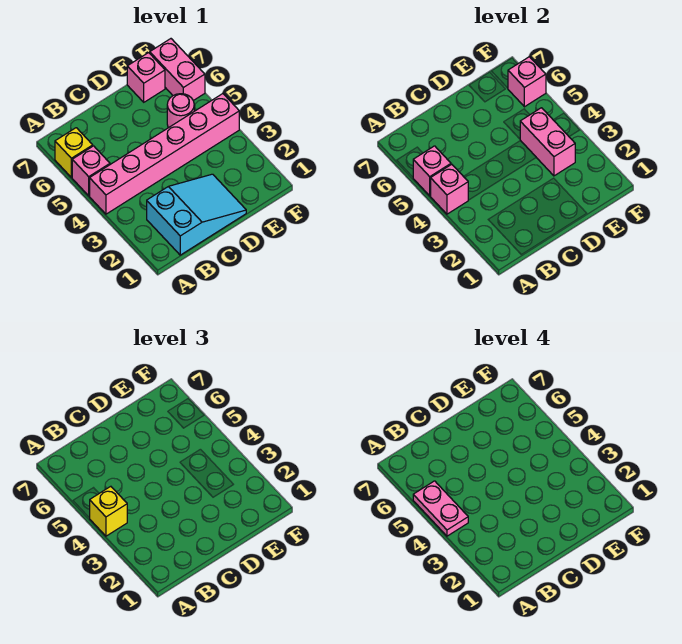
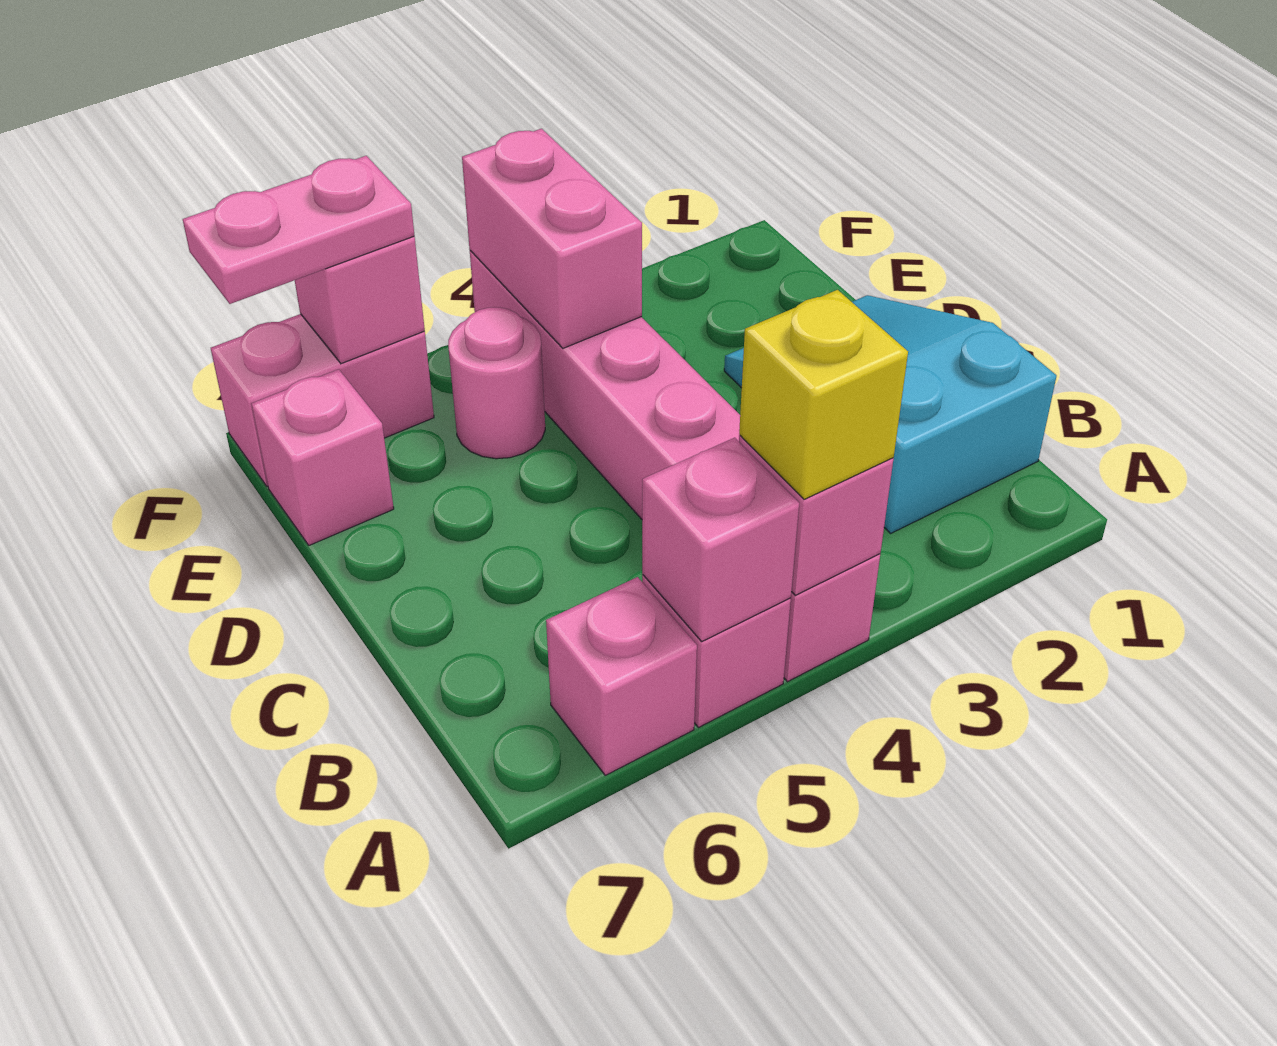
pink 1x2 plate [413,481,468,536] -> pink 1x2 plate moved to [183,156,415,304]
yellow 1x1 brick [55,128,93,177] -> pink 1x1 brick [546,577,697,775]
pink 1x2 brick [520,108,575,176] -> pink 1x2 brick turned to [462,129,642,348]

